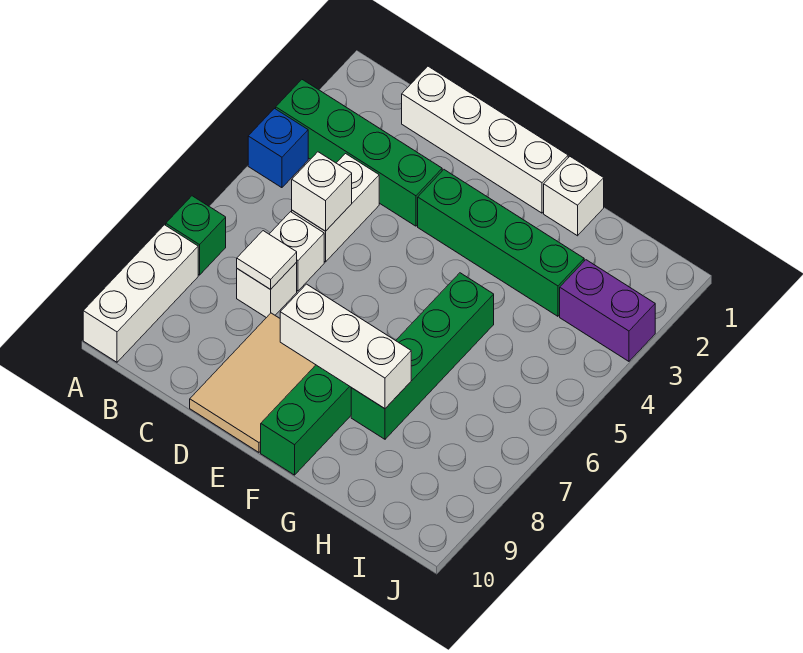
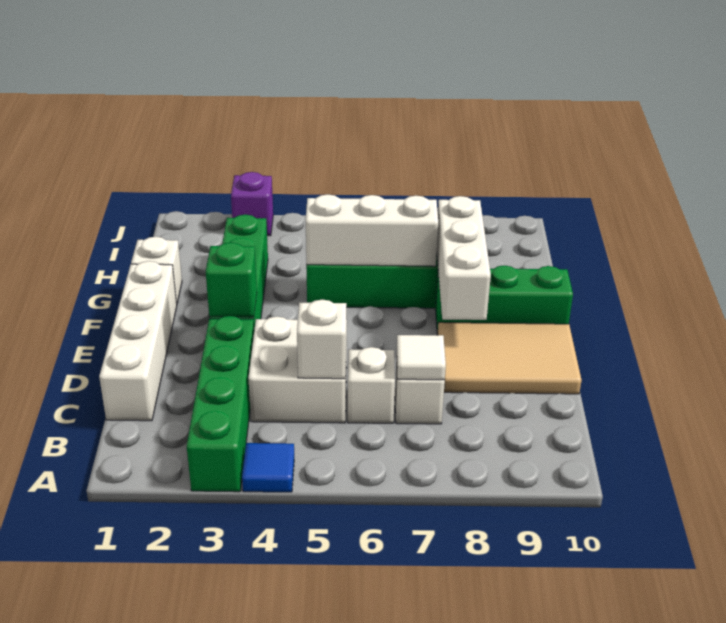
blue 1x1 brick [248,109,308,188] -> blue 1x1 tile [242,443,294,492]
green 1x1 brick [166,196,226,275] -> green 1x1 brick moved to [206,243,257,317]
white 1x3 brick [83,225,198,362] -> white 1x3 brick moved to [306,194,438,266]
white 1x2 brick [292,154,379,262] -> white 2x2 brick [248,316,347,423]
purple 1x2 brick [560,260,655,361] -> purple 1x1 brick [231,172,273,236]

